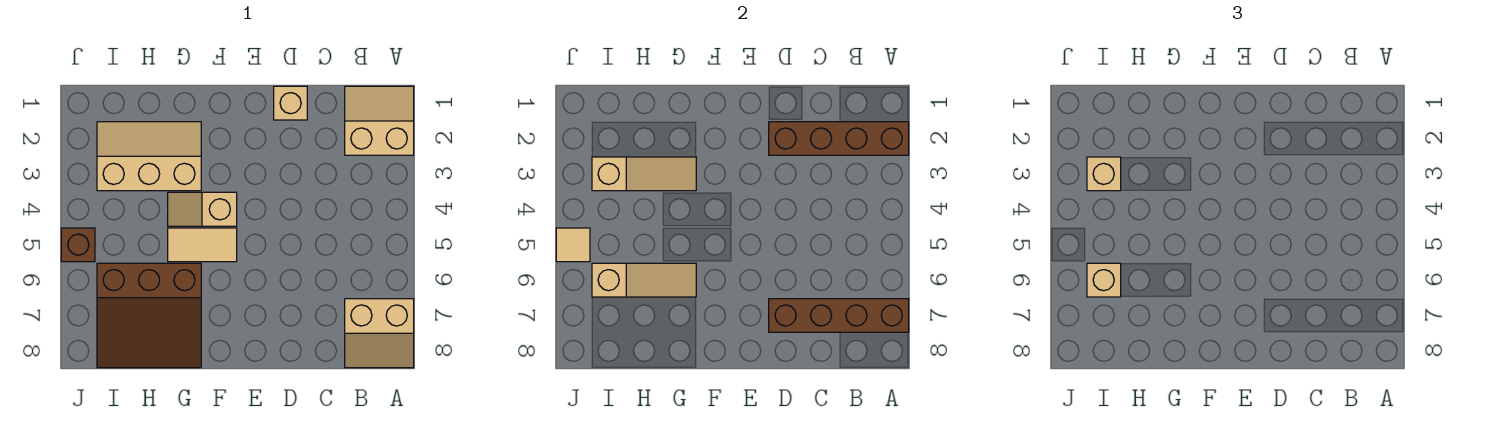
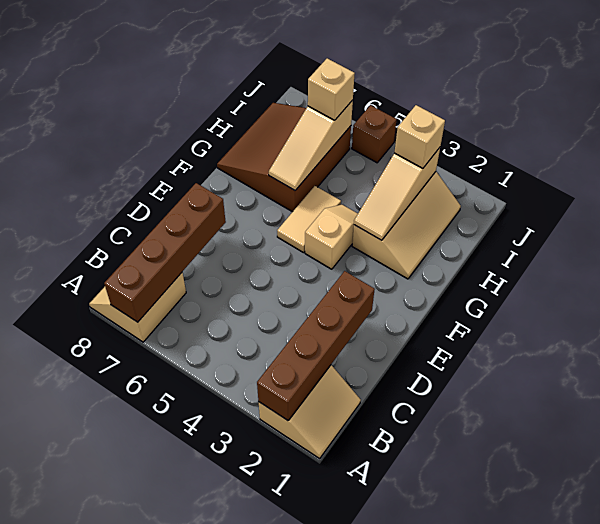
tan 1x1 brick [274,86,307,120] -> none
tan 1x1 tile [556,228,590,262] -> none

